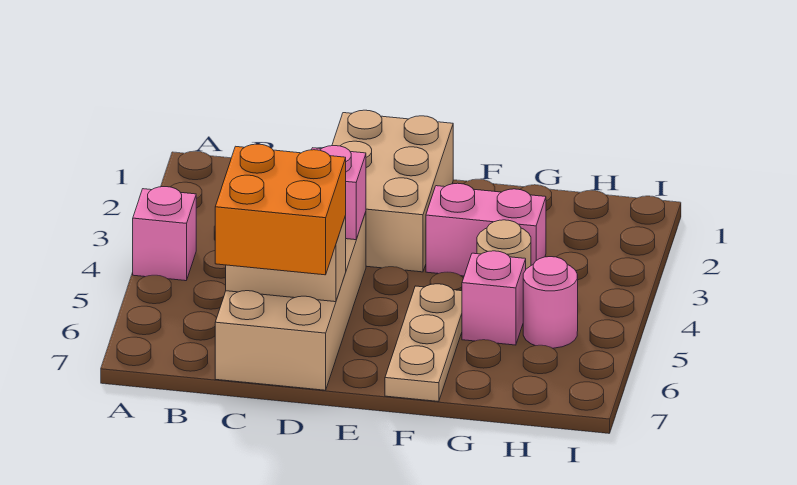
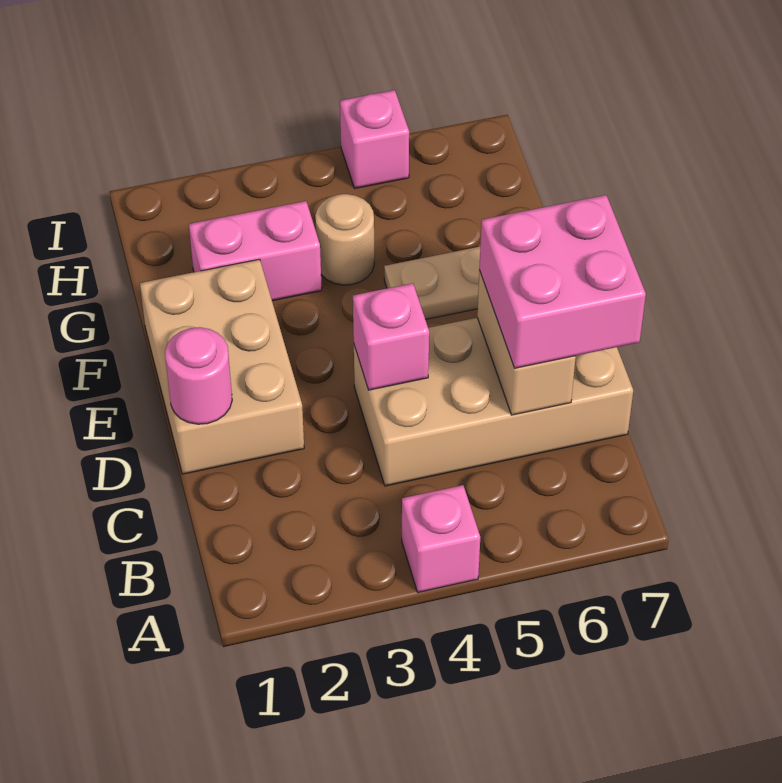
orange 2x2 brick [215,144,346,275] -> pink 2x2 brick [479,195,646,368]
tan 2x3 brick [332,110,453,272] -> tan 2x3 brick turned to [140,259,304,474]
pink 1x2 brick [426,183,546,276] -> pink 1x2 brick turned to [189,201,322,301]
pink 1x1 brick [462,251,526,345] -> pink 1x1 brick moved to [340,90,409,188]
pink 1x1 round brick [523,257,578,348] -> pink 1x1 round brick moved to [165,327,232,424]

